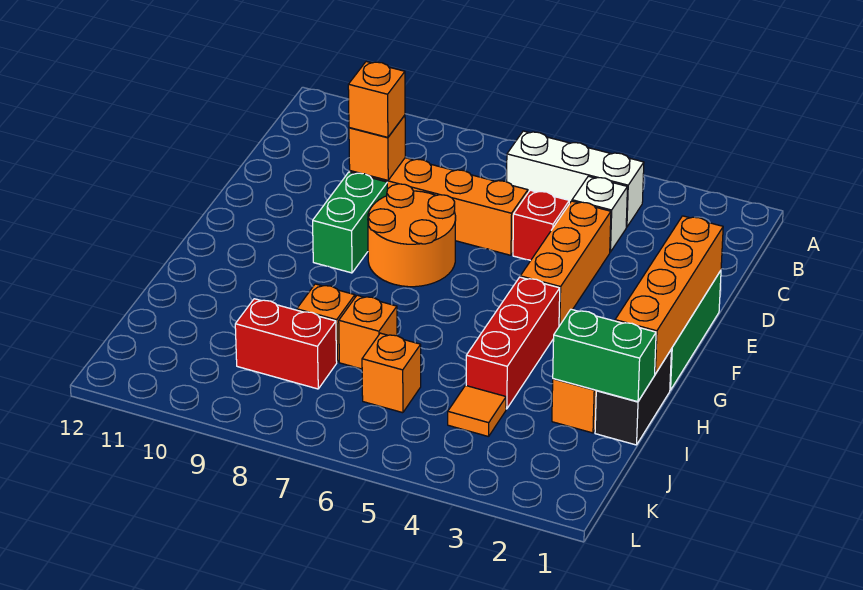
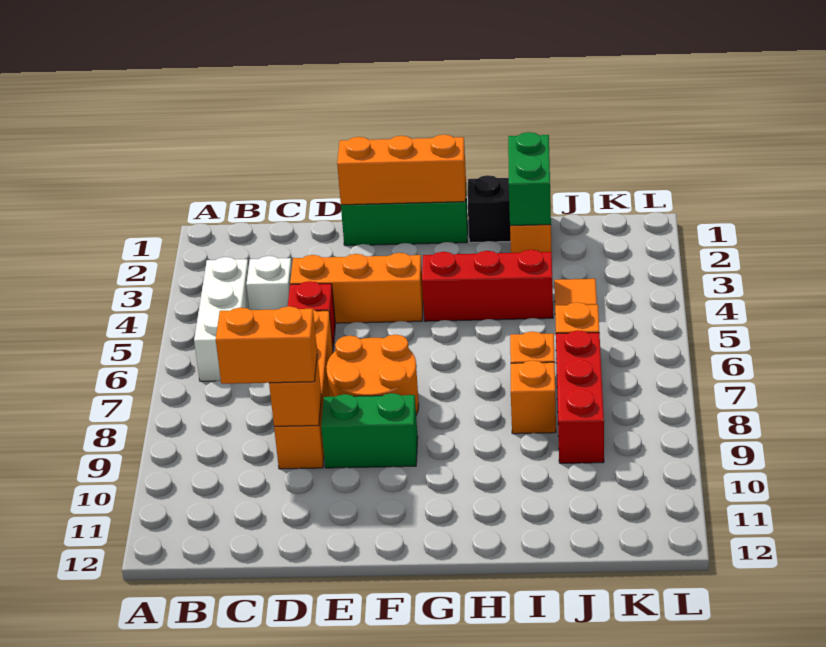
orange 1x1 brick [348,62,405,137] -> orange 1x2 brick [216,306,317,384]
orange 1x4 brick [615,216,723,374] -> orange 1x3 brick [337,134,466,205]
red 1x2 brick [235,299,337,389] -> red 1x3 brick [556,330,604,463]

